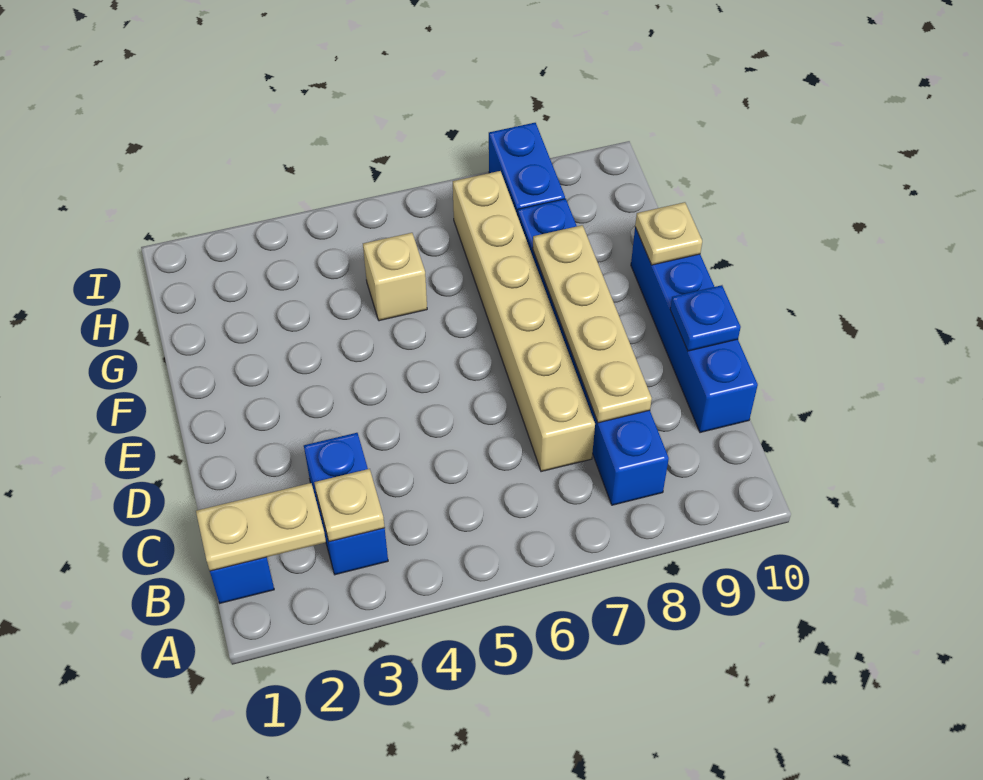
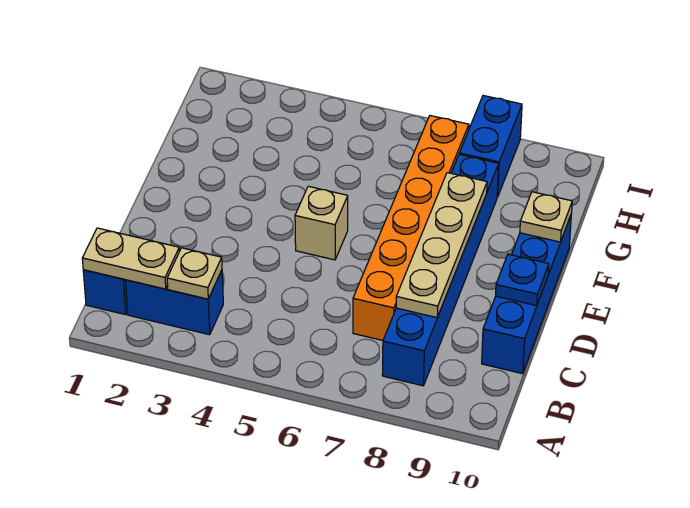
blue 1x2 brick [304,433,388,575] -> blue 1x2 brick turned to [125,270,223,335]
tan 1x6 brick [453,171,595,472] -> orange 1x6 brick [353,116,469,340]
tan 1x1 brick [363,233,427,321] -> tan 1x1 brick moved to [295,186,348,260]

